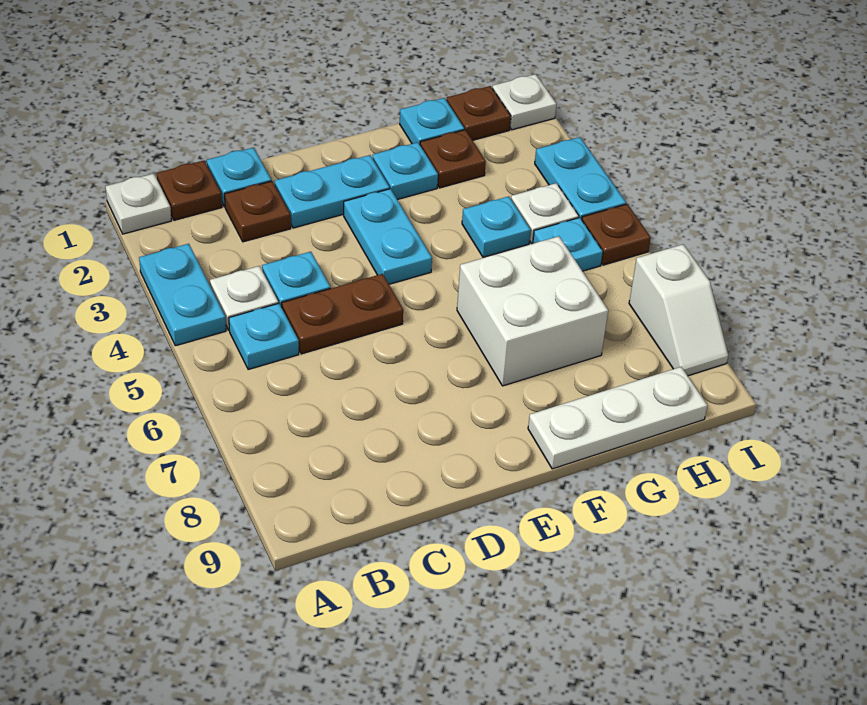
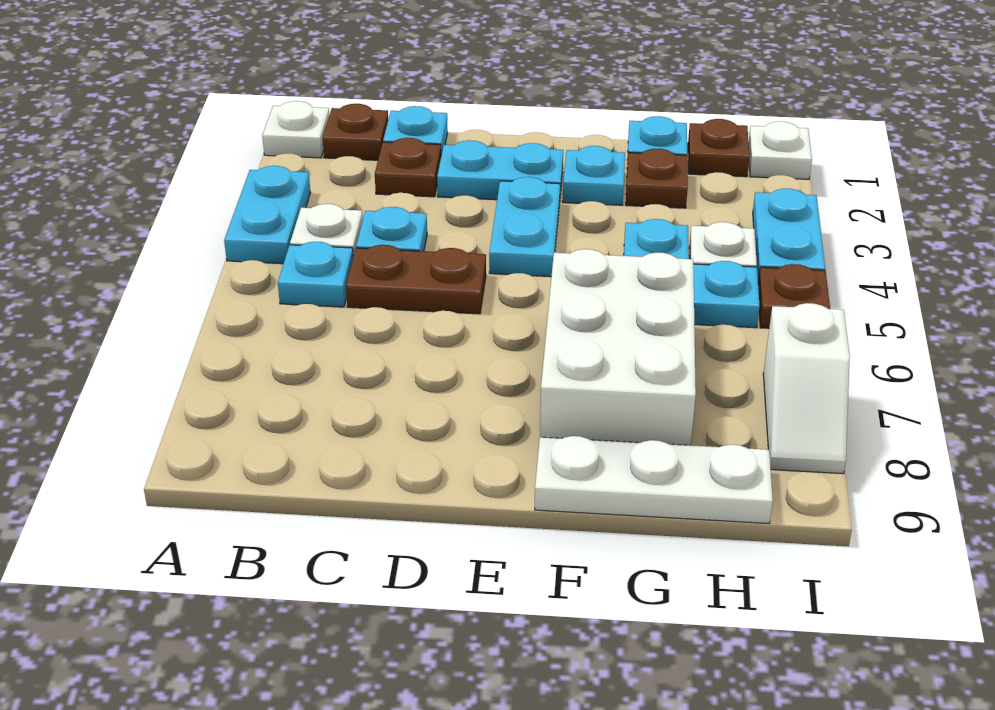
white 2x2 brick [457,236,608,386] -> white 2x3 brick [540,249,696,445]

